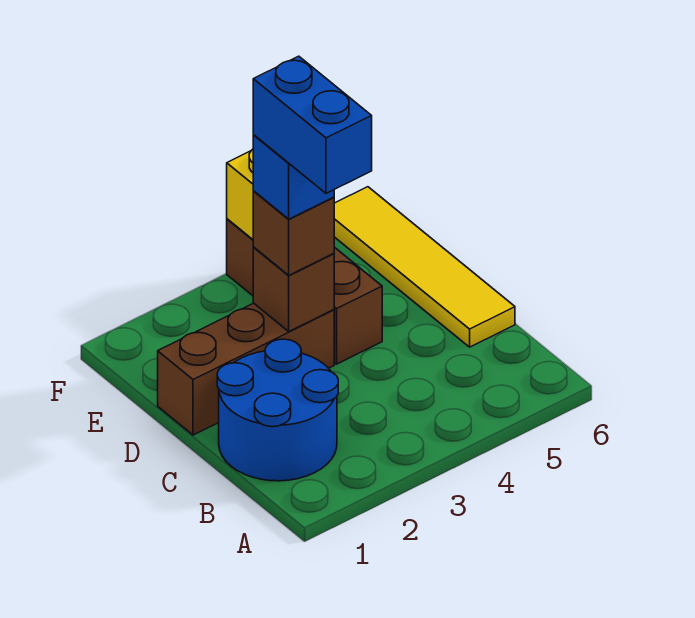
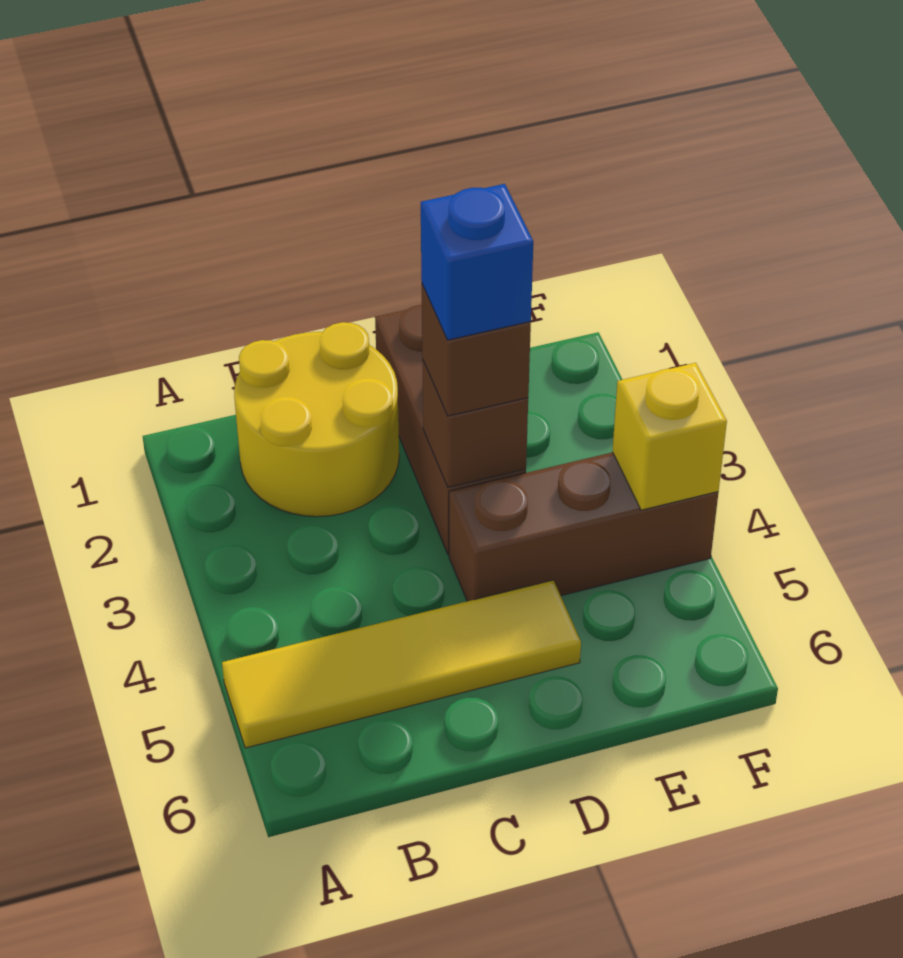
blue 2x2 round brick [217,339,338,481] -> yellow 2x2 round brick [234,322,399,517]
blue 1x2 brick [253,56,372,193] -> none
yellow 1x4 tile [334,187,515,347] -> yellow 1x4 tile moved to [222,580,581,748]

